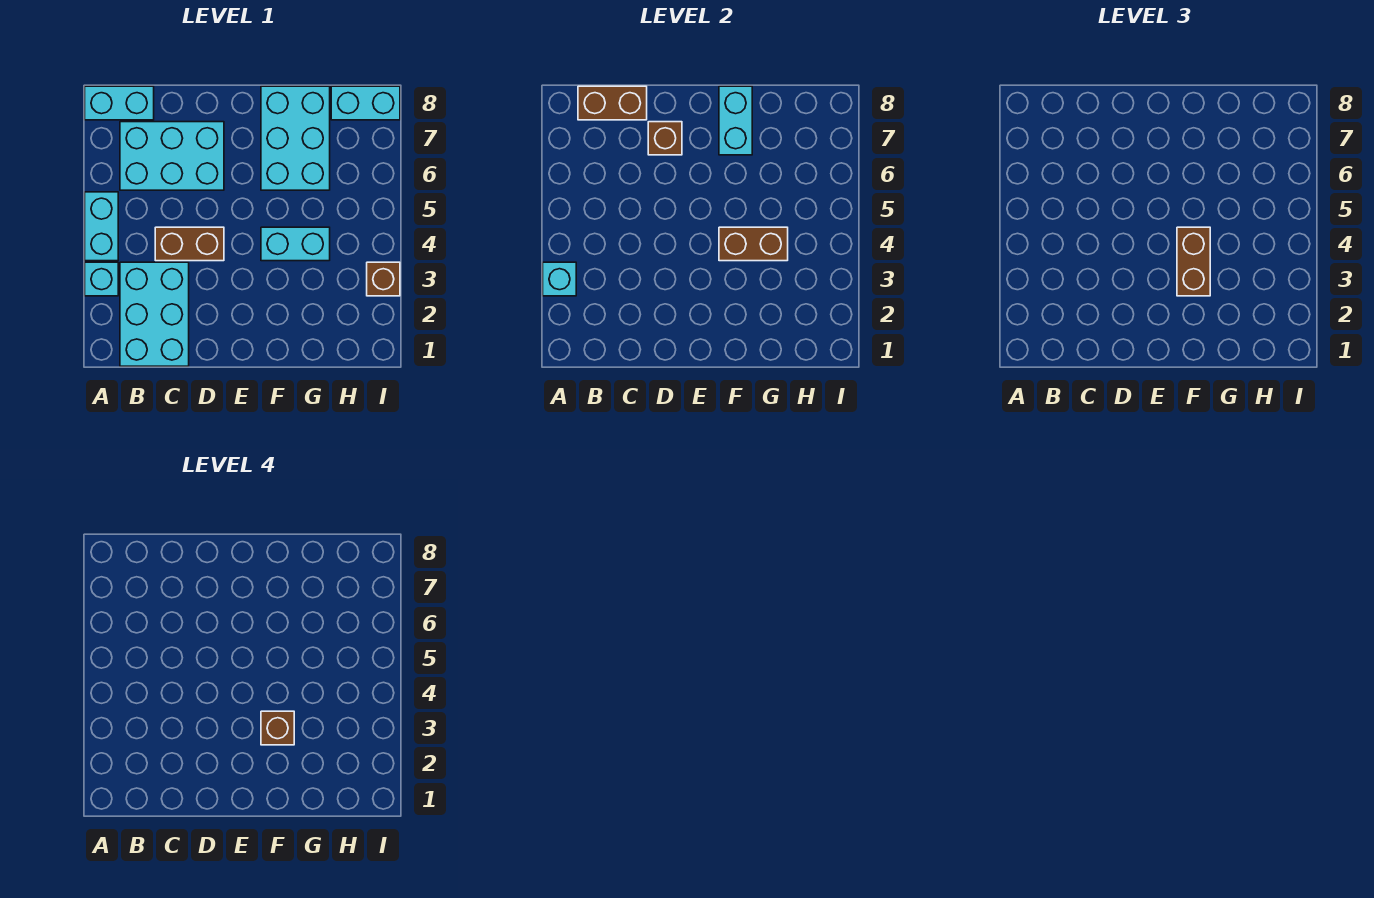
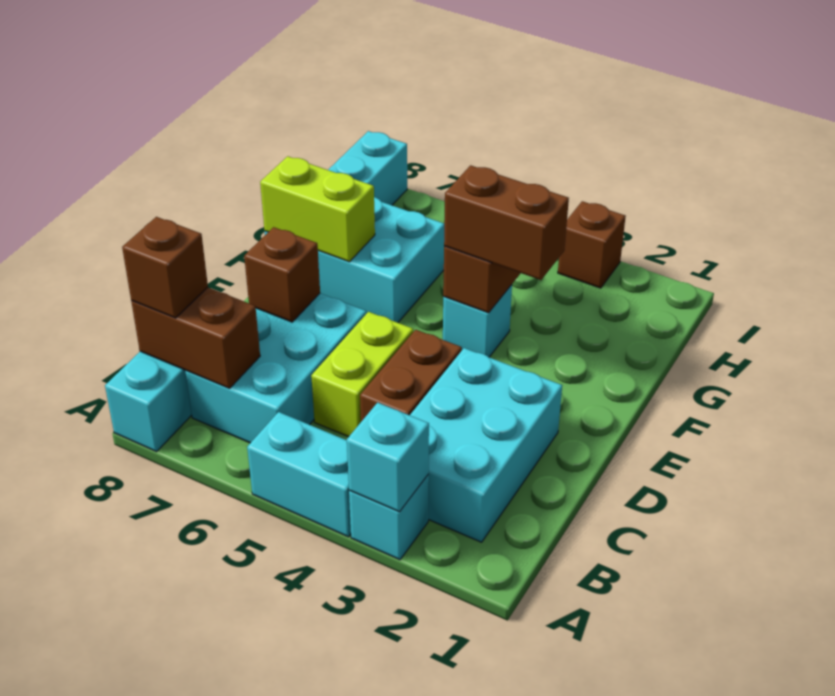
cyan 2x3 brick [120,262,189,366] -> cyan 2x3 brick turned to [410,348,562,542]
brown 1x2 brick [578,86,647,120] -> brown 1x2 brick turned to [131,287,260,388]
none -> lime 1x2 brick [311,312,413,437]
brown 1x1 brick [261,711,294,745] -> brown 1x1 brick moved to [122,217,208,318]
cyan 1x2 brick [261,227,330,261] -> cyan 1x1 brick [443,285,512,357]
cyan 1x2 brick [719,86,752,155] -> lime 1x2 brick [260,156,375,262]

